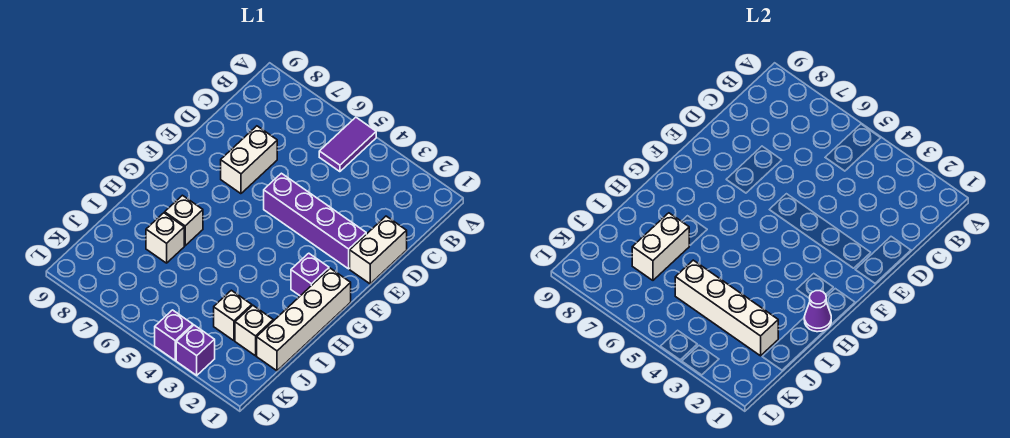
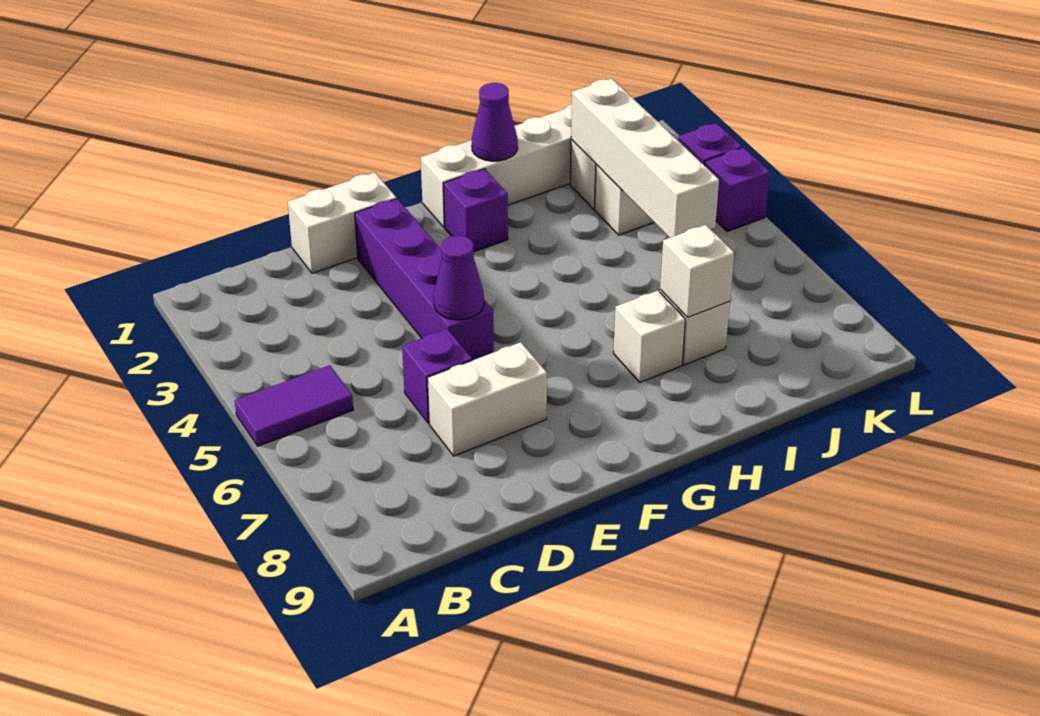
none -> purple 1x1 brick [402,329,472,423]
none -> purple 1x1 cone [434,235,484,320]
white 1x2 brick [632,213,689,280] -> white 1x1 brick [660,225,734,317]

